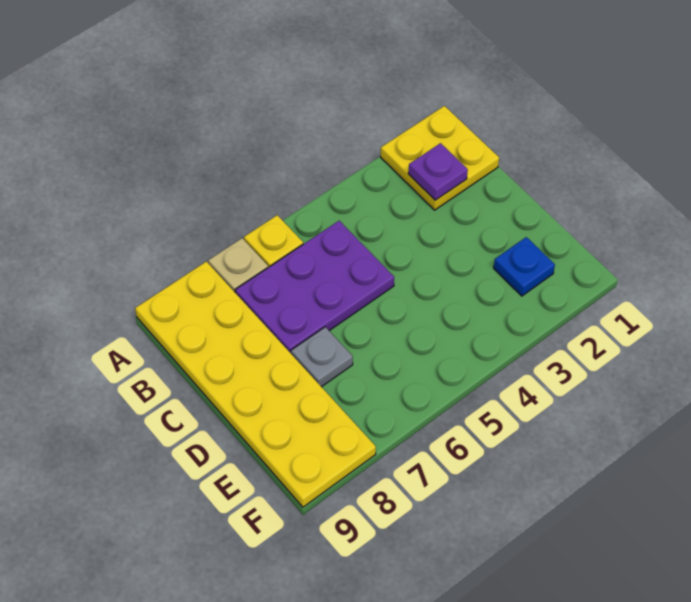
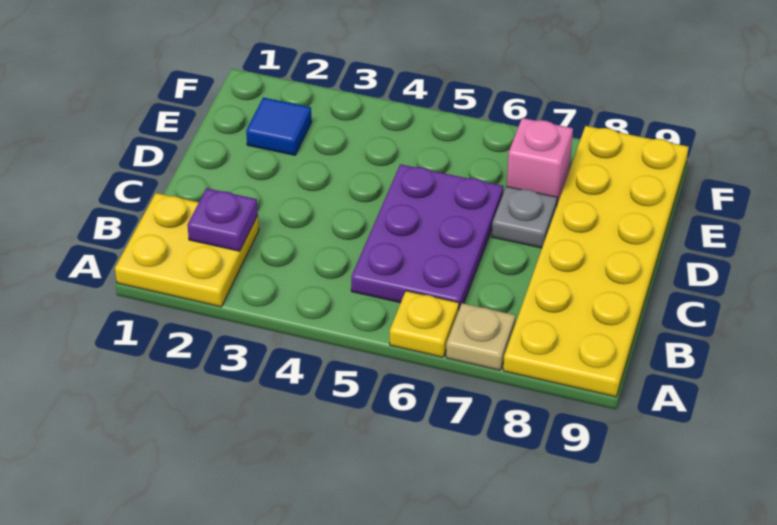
purple 2x3 plate [235,221,394,353] -> purple 2x3 plate turned to [351,164,503,309]
blue 1x1 plate [494,237,555,296] -> blue 1x1 tile [246,97,312,155]
none -> pink 1x1 brick [507,118,573,204]

